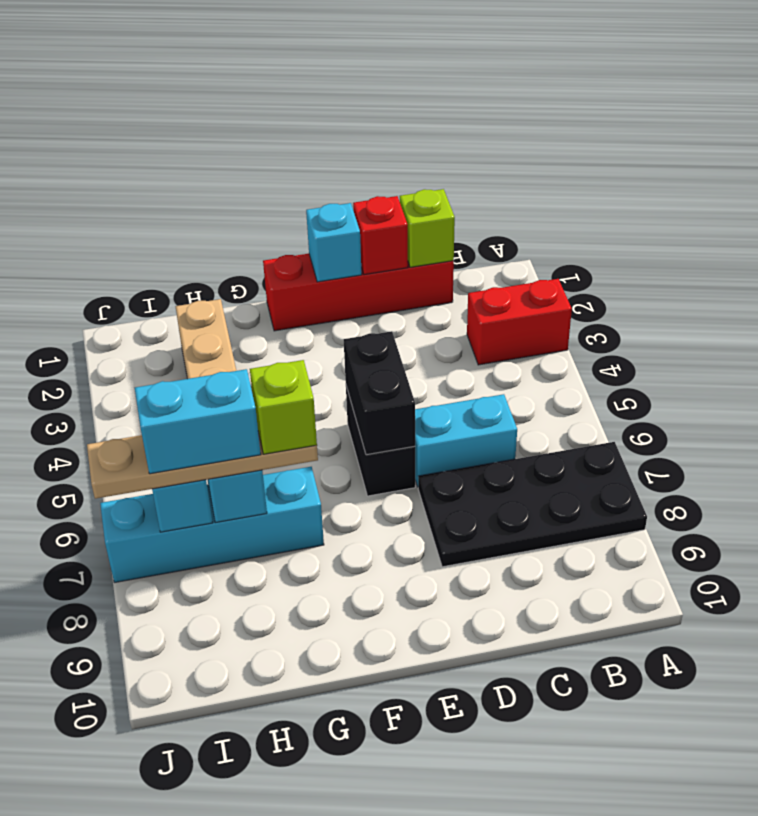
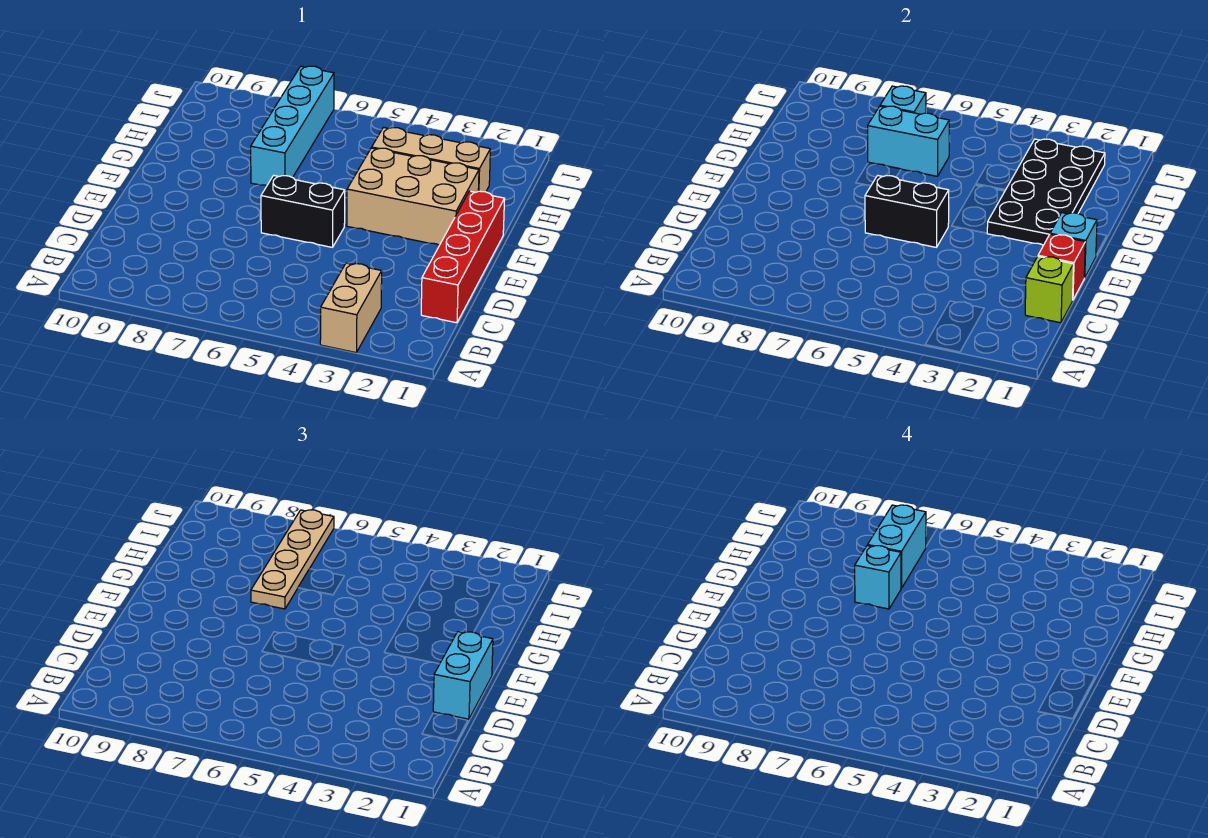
red 1x2 brick [467,279,572,365] -> tan 1x2 brick [320,263,382,353]
black 2x4 plate [418,442,647,567] -> black 2x4 plate moved to [987,139,1105,245]
cyan 1x2 brick [415,394,517,486] -> cyan 1x2 brick moved to [433,632,493,719]
none -> tan 2x3 brick [347,148,479,245]
lime 1x1 brick [250,360,317,454] -> cyan 1x1 brick [855,546,901,609]

